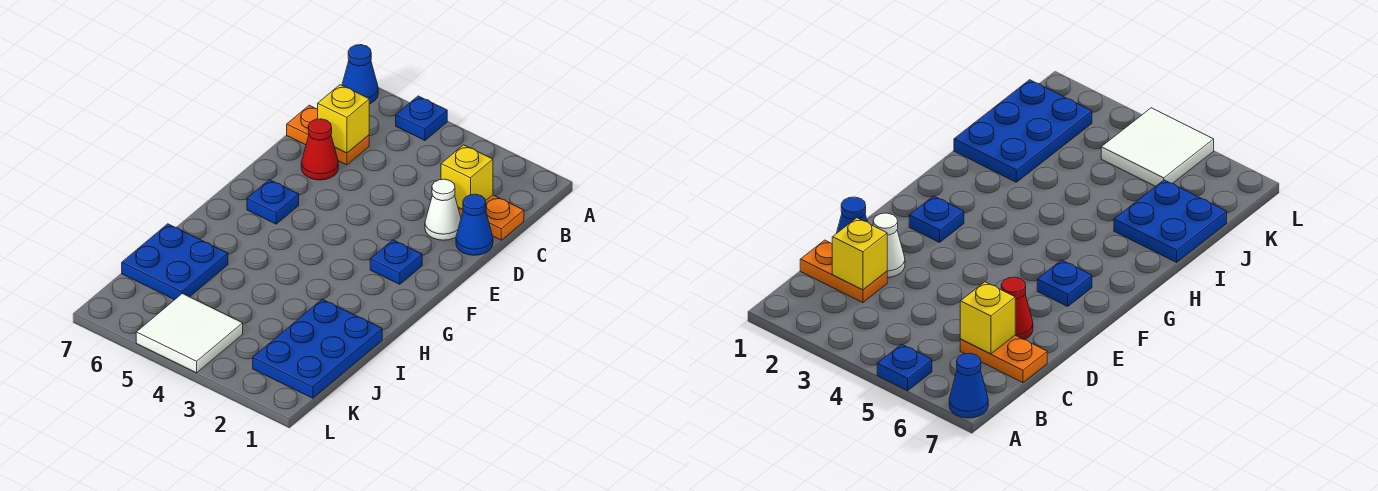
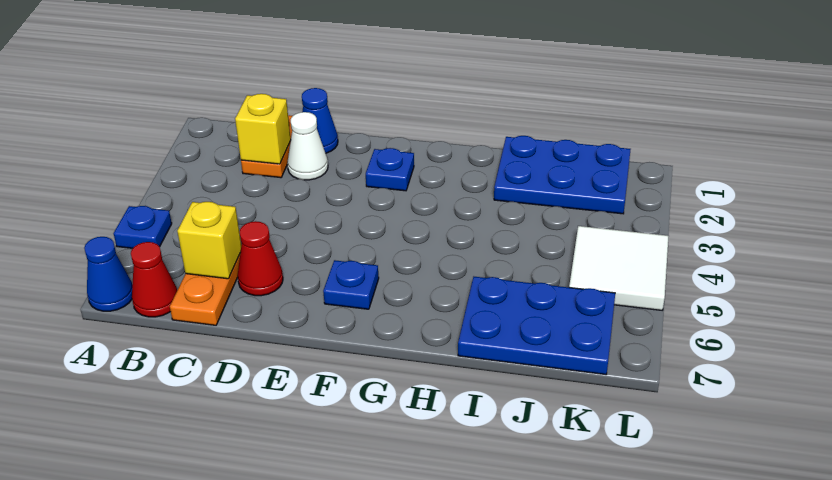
none -> red 1x1 cone [131,242,177,317]
blue 2x2 plate [122,224,228,300] -> blue 2x3 plate [458,277,615,375]

